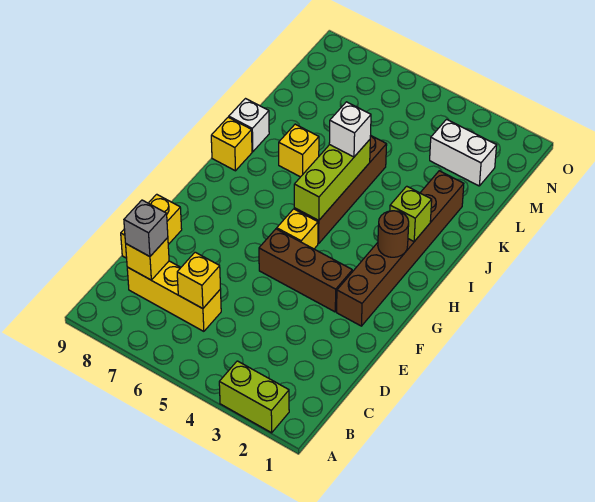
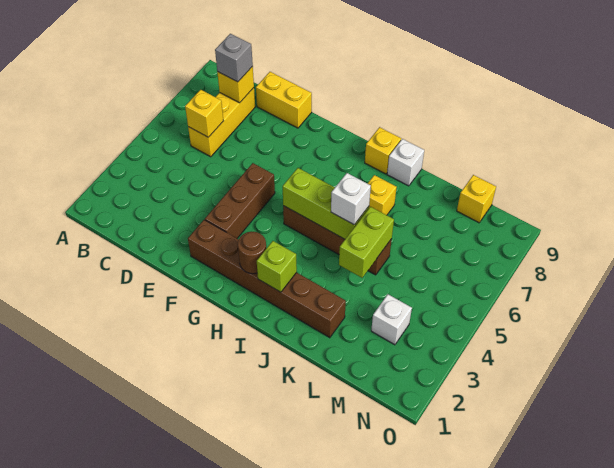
lime 1x2 brick [219,361,289,433] -> lime 1x2 brick moved to [339,207,394,278]
yellow 1x1 brick [277,209,318,249] -> yellow 1x1 brick moved to [457,175,496,223]
white 1x2 brick [430,119,497,186] -> white 1x1 brick [371,294,412,345]

